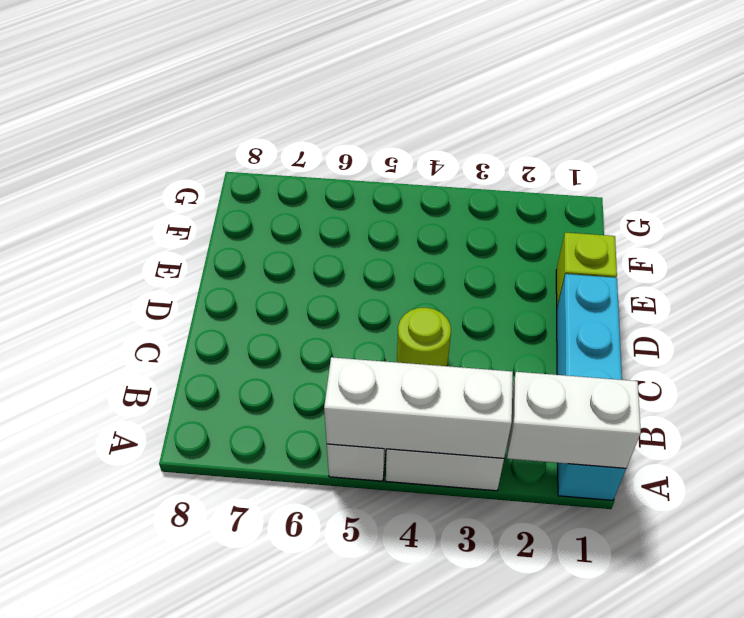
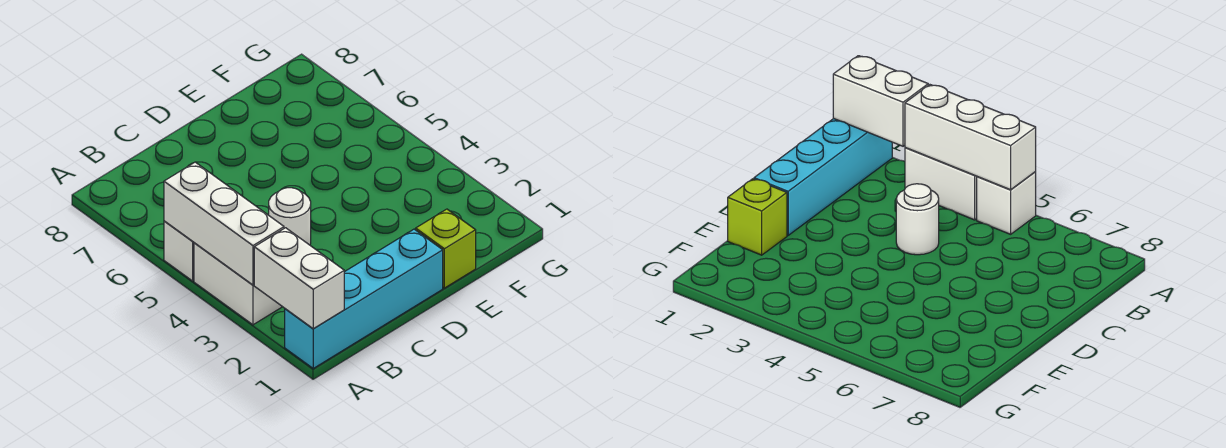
lime 1x1 round brick [397,308,451,366] -> white 1x1 round brick [269,188,311,245]

